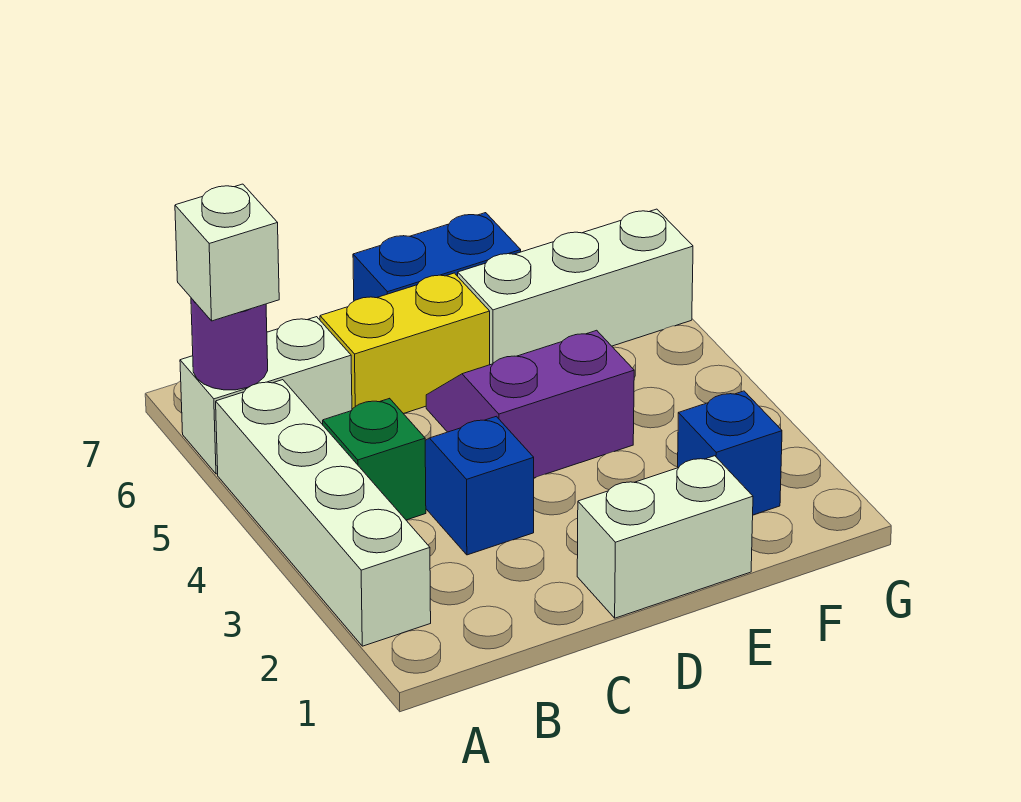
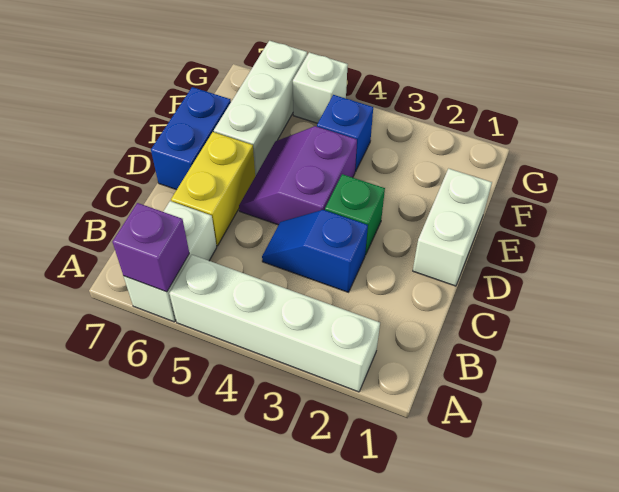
purple 1x1 round brick [191,298,268,390] -> purple 1x1 brick [113,203,189,292]
white 1x1 brick [175,184,279,321] -> white 1x1 brick moved to [293,52,348,123]
green 1x1 brick [323,398,426,520] -> green 1x1 brick moved to [325,174,385,255]
blue 1x1 brick [678,391,782,515] -> blue 1x1 brick moved to [317,95,373,172]

